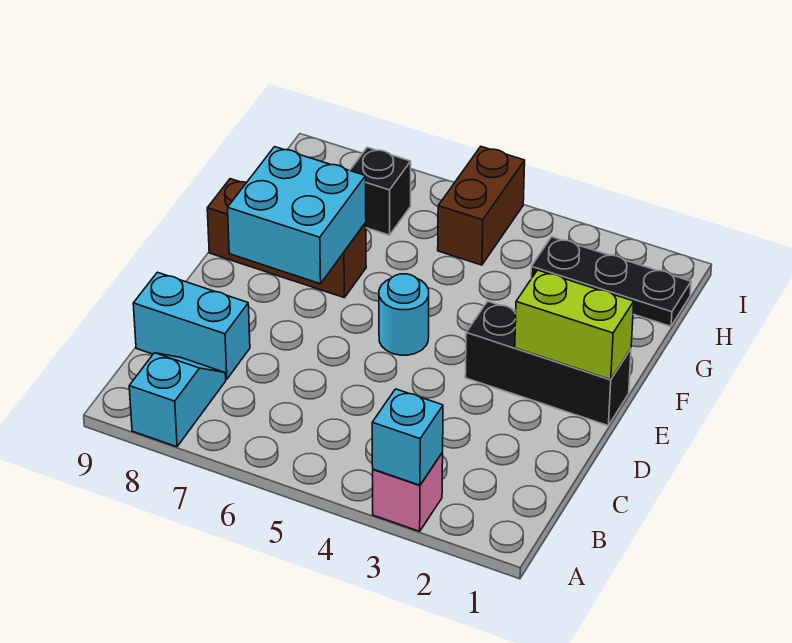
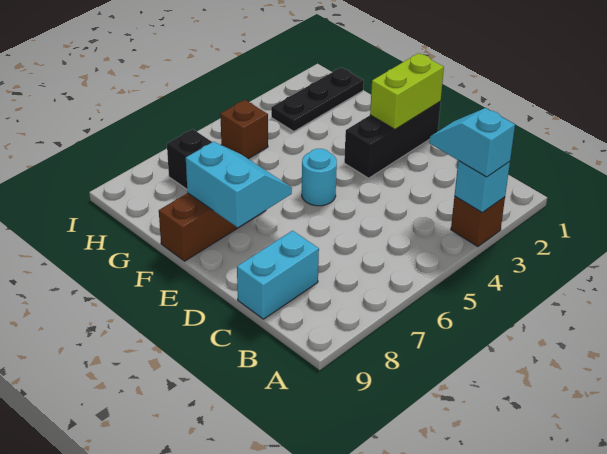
pink 1x1 brick [373,452,443,531] -> brown 1x1 brick [451,196,505,247]
cyan 1x2 slope [129,353,226,447] -> cyan 1x2 slope moved to [429,108,515,177]
cyan 2x2 brick [228,147,366,284] -> cyan 2x2 slope [186,142,292,227]
brown 1x2 brick [438,147,525,265] -> brown 1x1 brick [220,100,268,159]

